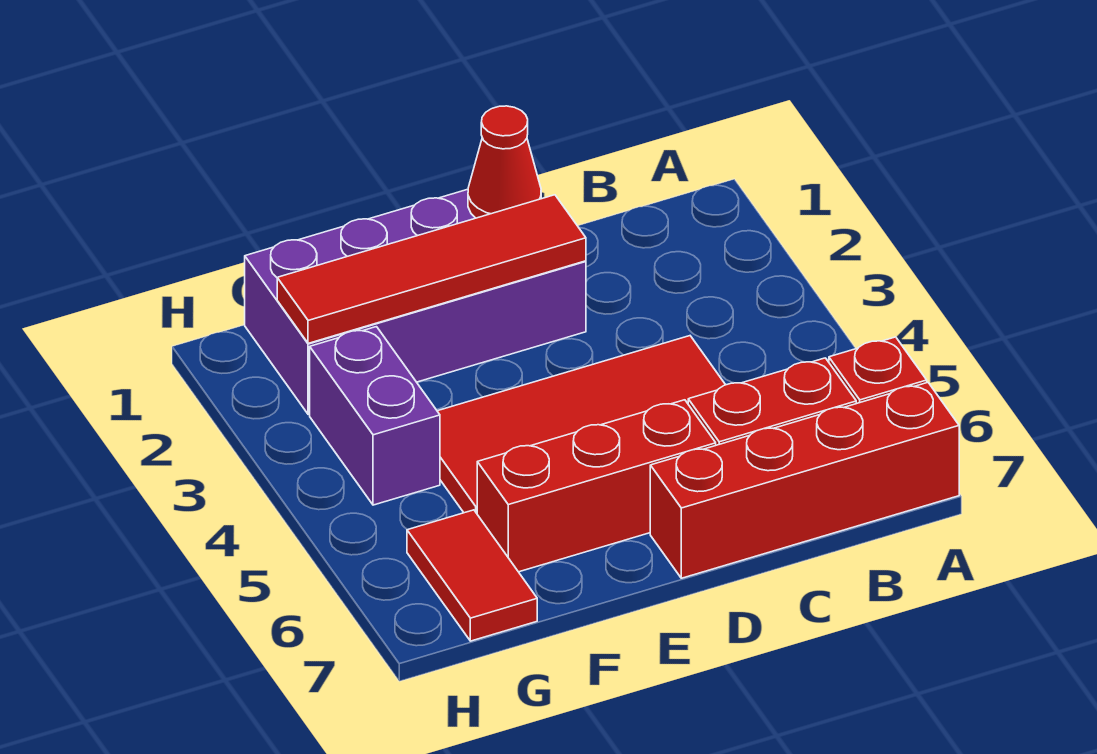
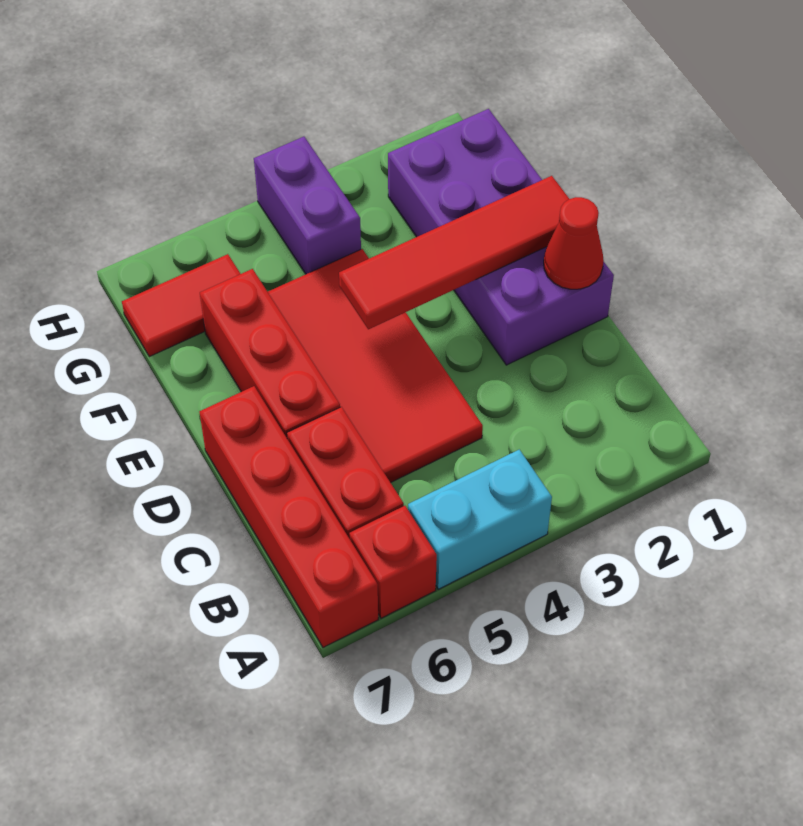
none -> cyan 1x2 brick [408,450,552,589]
red 1x4 tile [277,195,586,343] -> red 1x4 tile turned to [339,176,569,329]
purple 1x2 brick [310,327,440,505] -> purple 1x2 brick turned to [254,137,361,274]

